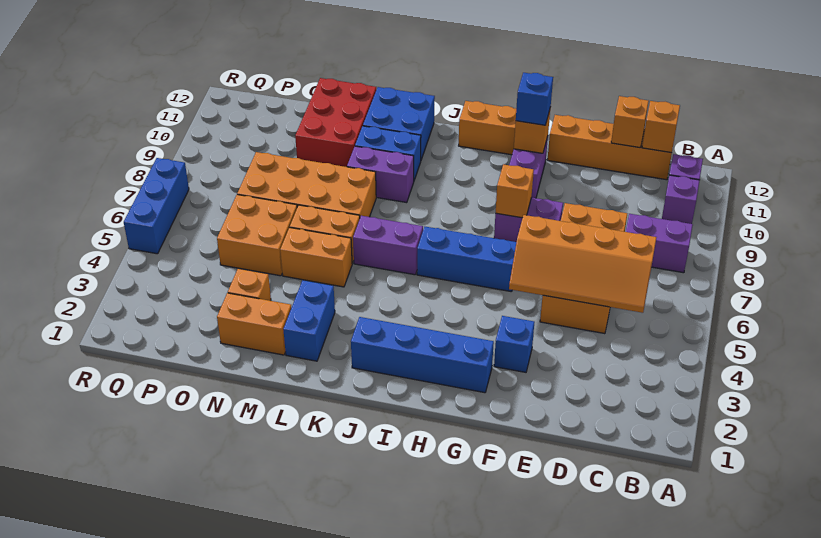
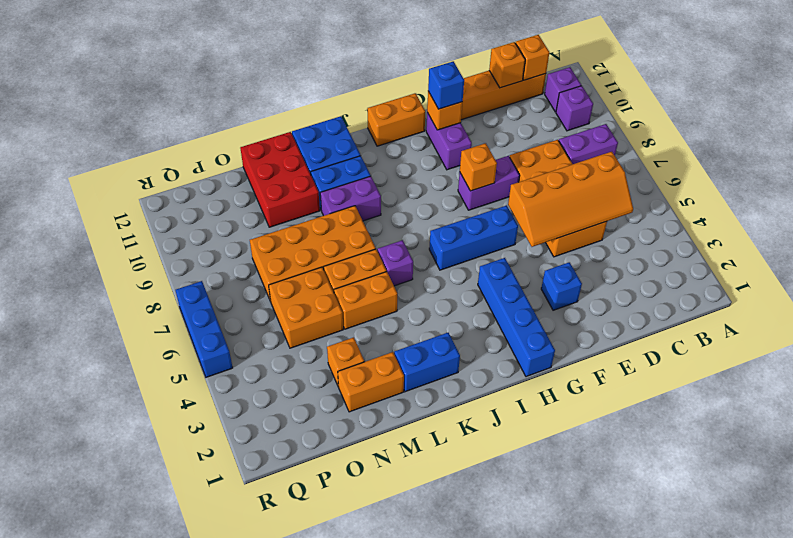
blue 1x4 brick [351,317,494,393] -> blue 1x4 brick turned to [478,258,555,377]
purple 1x2 brick [353,216,423,275] -> purple 1x1 brick [377,240,413,286]
blue 1x2 brick [283,280,335,361] -> blue 1x2 brick turned to [394,333,460,392]

